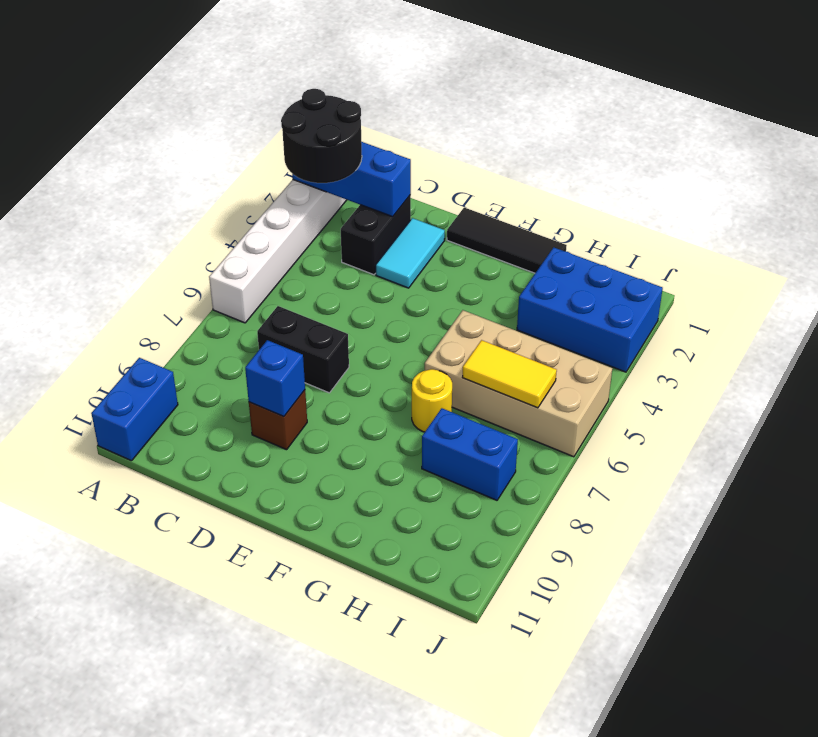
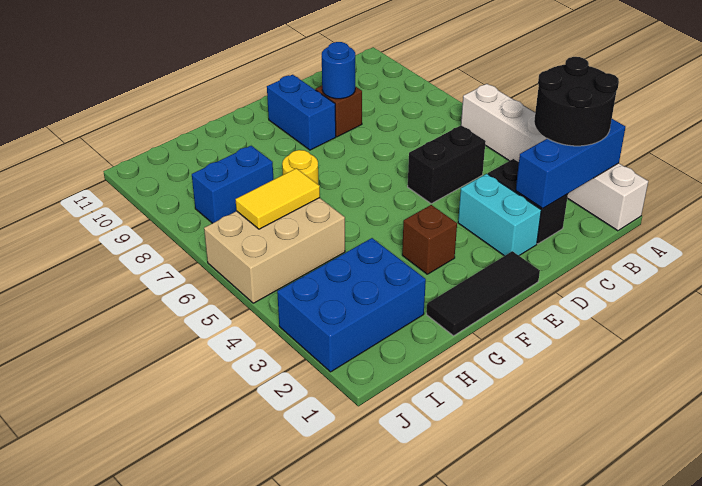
blue 1x2 brick [91,358,178,461] -> blue 1x2 brick moved to [267,75,336,150]
black 1x2 brick [257,306,349,393] -> black 1x2 brick moved to [408,125,486,204]
cyan 1x2 tile [376,218,445,288] -> cyan 1x2 brick [458,174,541,256]
blue 1x1 brick [245,340,305,417] -> blue 1x1 round brick [322,42,355,99]
none -> brown 1x1 brick [402,205,457,274]
tan 2x4 brick [425,310,612,457] -> tan 2x3 brick [204,198,345,303]

